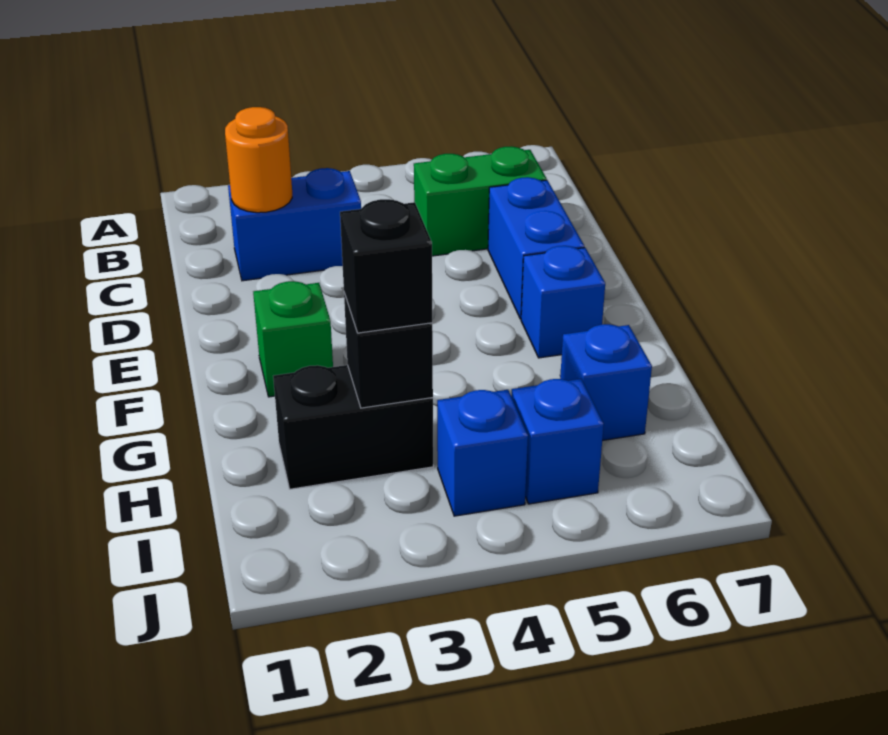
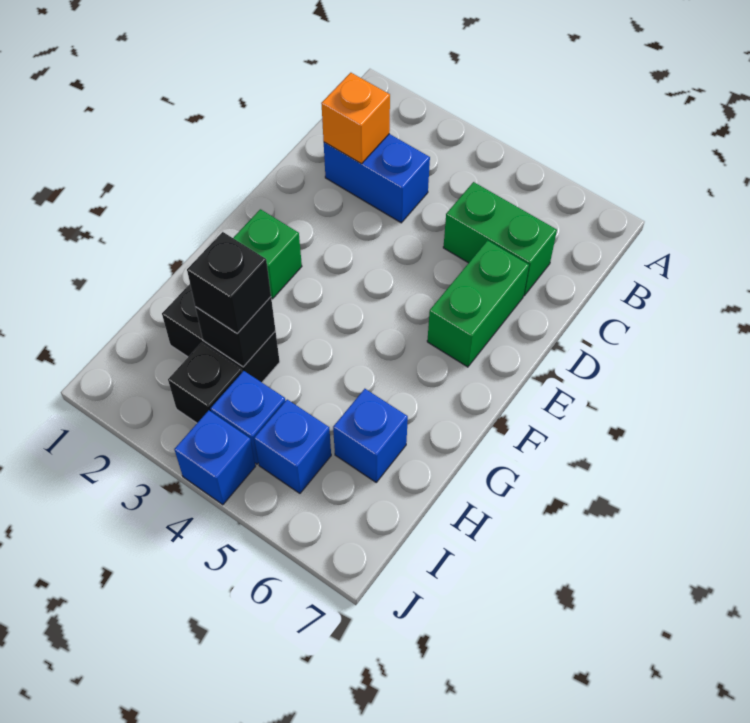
orange 1x1 round brick [225,107,292,213] -> orange 1x1 brick [321,73,390,164]
blue 1x2 brick [488,177,584,319] -> green 1x2 brick [427,240,529,367]
blue 1x1 brick [521,246,605,358] -> blue 1x1 brick moved to [174,410,255,505]
none -> black 1x1 brick [168,343,242,423]

